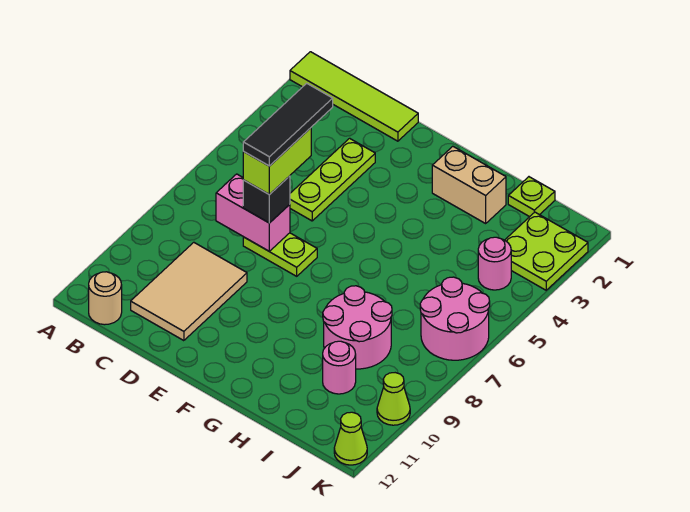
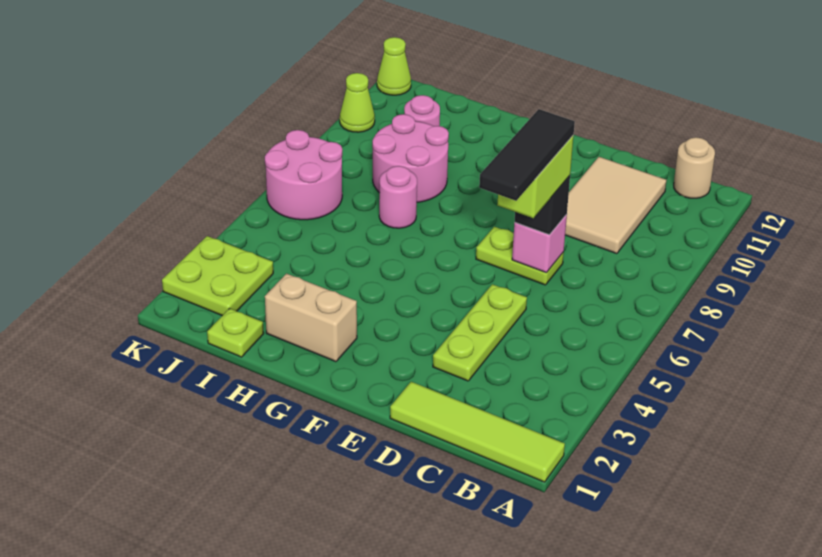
pink 1x2 brick [216,174,290,252] -> pink 1x1 brick [512,214,567,273]
pink 1x1 round brick [478,237,511,290] -> pink 1x1 round brick moved to [379,166,417,228]

